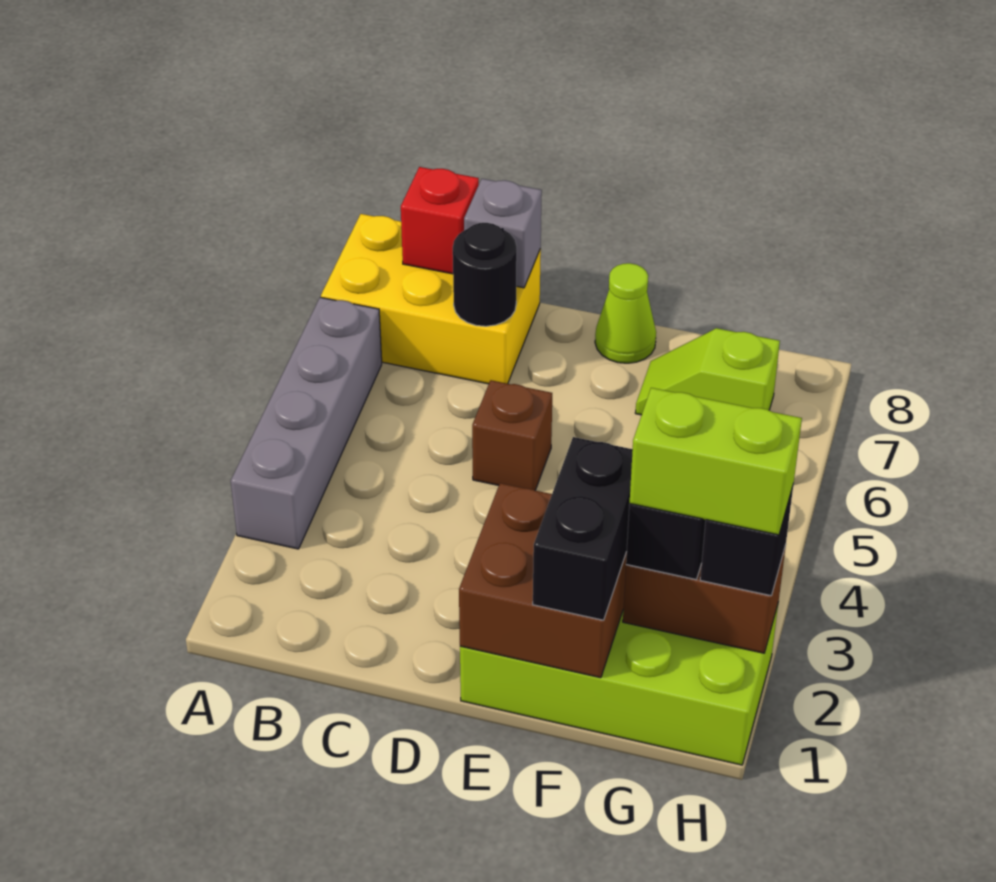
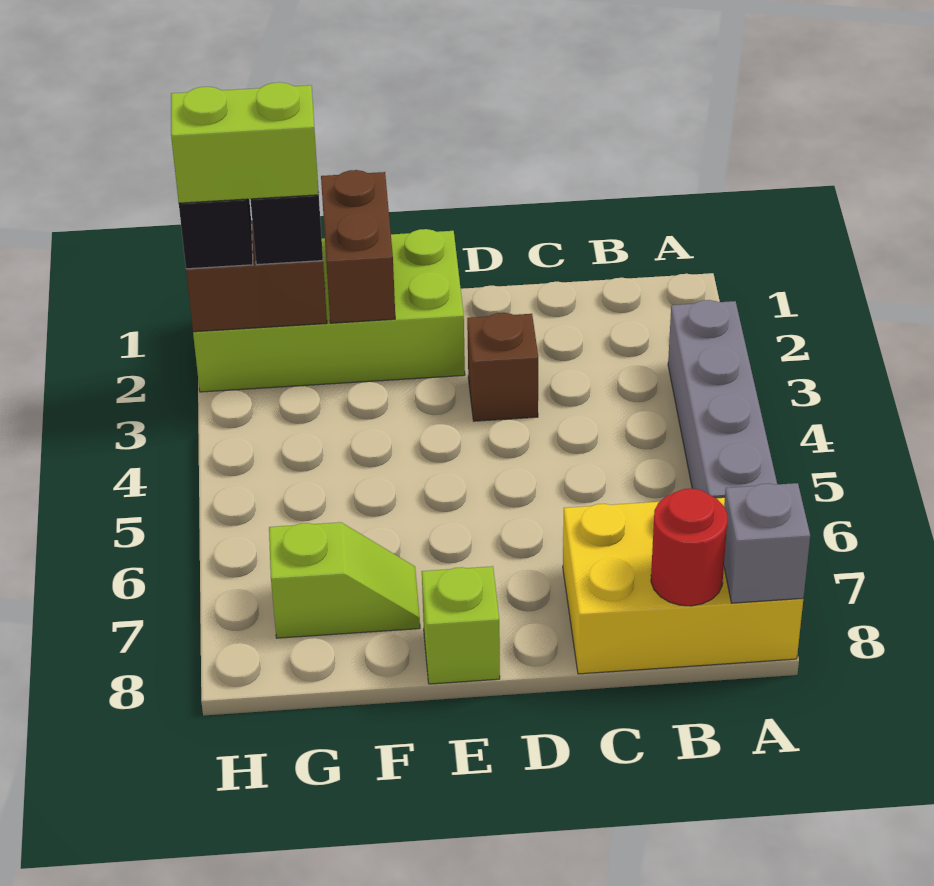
red 1x1 brick [401,167,479,274] -> red 1x1 round brick [651,488,727,606]
black 1x1 round brick [453,223,517,326] -> none
grey 1x1 brick [464,179,542,288] -> grey 1x1 brick moved to [724,483,810,603]
brown 1x1 brick [472,380,552,490] -> brown 1x1 brick moved to [467,313,538,421]
brown 2x2 brick [459,483,627,678] -> brown 1x2 brick [321,170,395,323]
lime 1x1 cone [595,263,656,363] -> lime 1x1 brick [422,566,500,684]
black 1x2 brick [533,437,633,620] -> none

